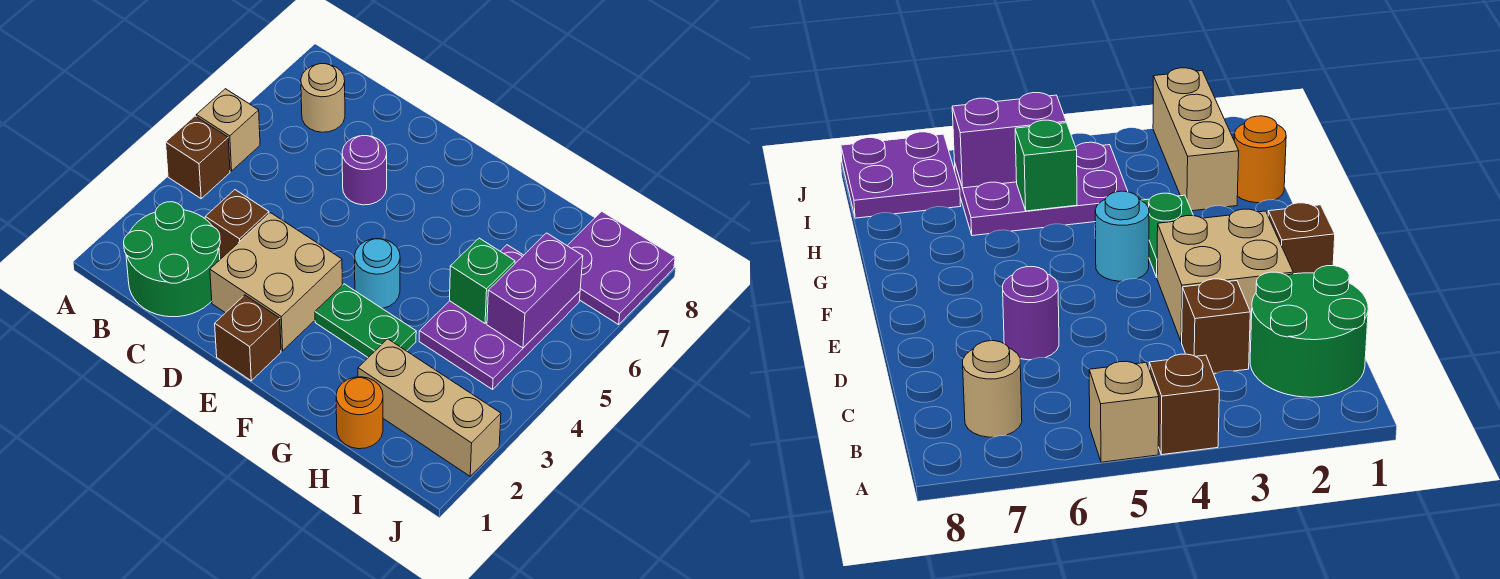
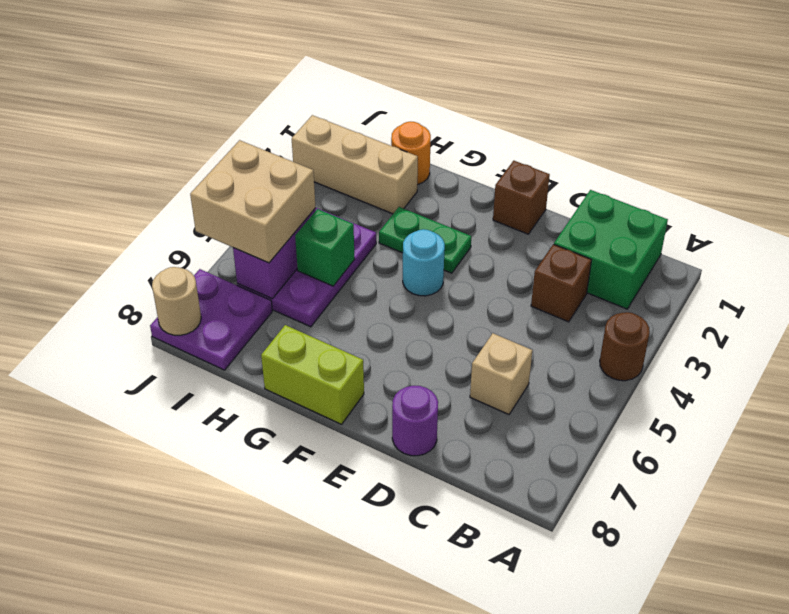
brown 1x1 brick [166,116,230,199] -> brown 1x1 round brick [600,312,650,381]
tan 1x1 brick [196,89,260,171] -> tan 1x1 brick moved to [470,333,532,415]
green 2x2 round brick [124,202,220,317] -> green 2x2 brick [554,190,668,309]
tan 1x1 round brick [301,64,345,132] -> tan 1x1 round brick moved to [152,267,201,335]
tan 2x2 brick [210,213,342,351] -> tan 2x2 brick moved to [190,140,316,263]
purple 1x1 round brick [342,136,387,205] -> purple 1x1 round brick moved to [392,386,438,456]
none -> lime 1x2 brick [261,325,364,424]

